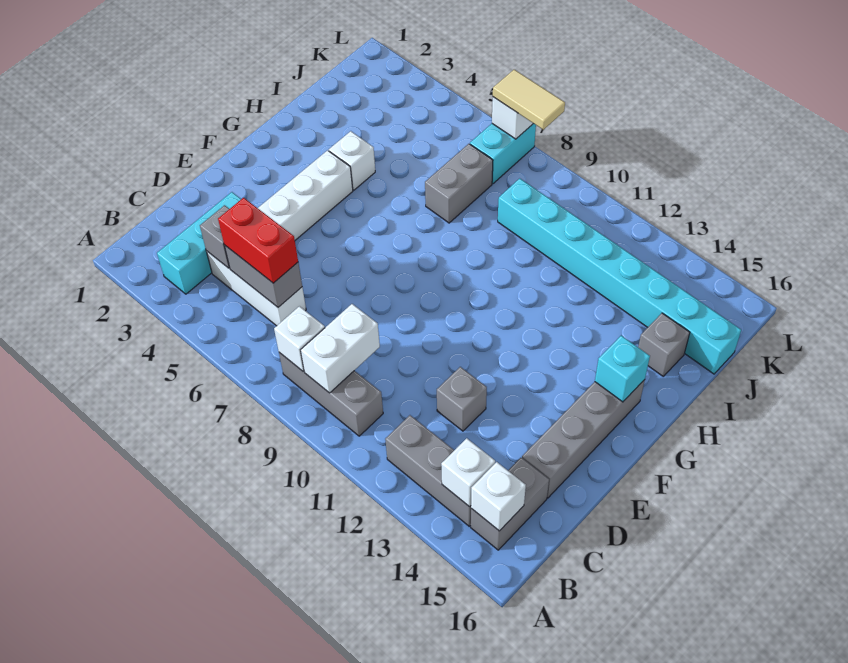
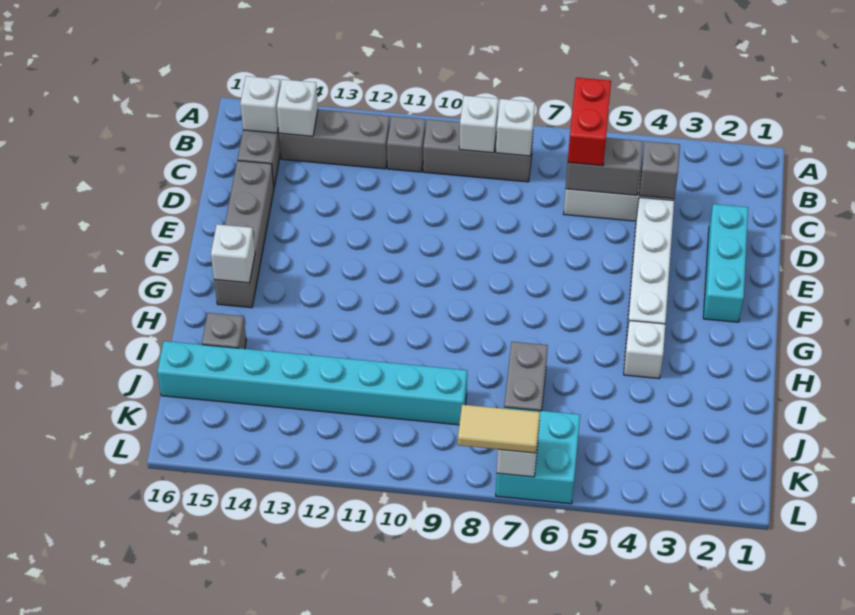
cyan 1x3 brick [157,192,241,294] -> cyan 1x3 brick moved to [703,204,748,322]
white 1x2 brick [301,304,380,393] -> white 1x1 brick [459,96,498,153]
red 1x2 brick [218,198,298,283] -> red 1x2 brick turned to [568,78,611,166]
grey 1x1 brick [437,367,487,431] -> grey 1x1 brick moved to [387,116,425,172]
cyan 1x1 brick [595,336,650,402] -> white 1x1 brick [211,224,255,283]
cyan 1x2 brick [470,124,536,184] -> cyan 2x2 brick [496,407,580,504]

